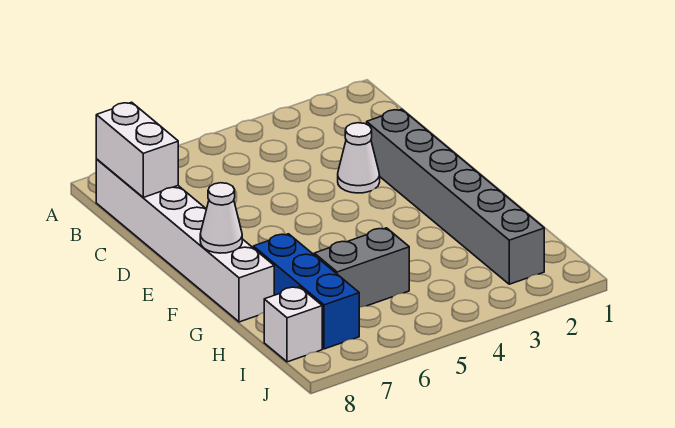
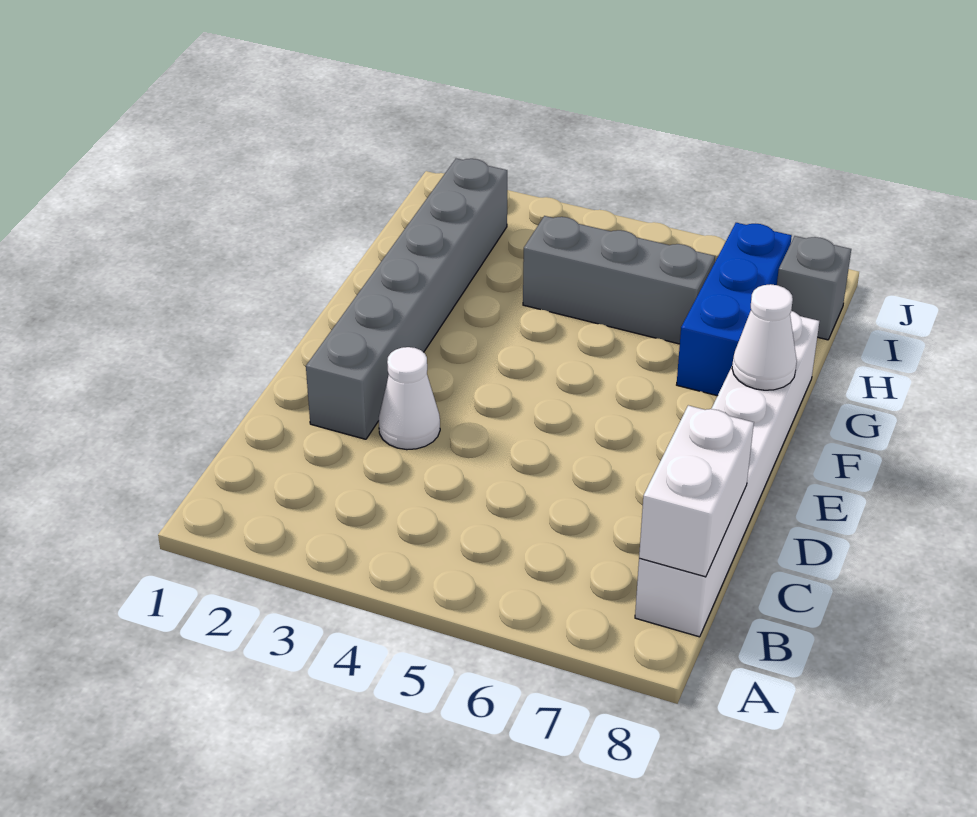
grey 1x2 brick [314,228,409,307] -> grey 1x3 brick [523,216,715,344]
white 1x1 brick [264,287,322,362] -> grey 1x1 brick [777,236,851,340]

